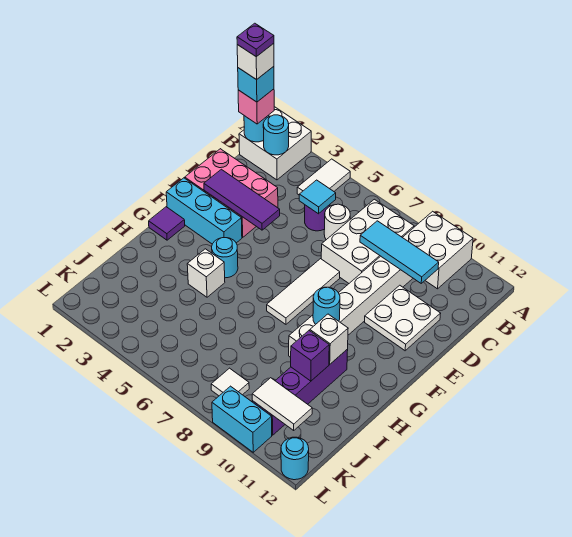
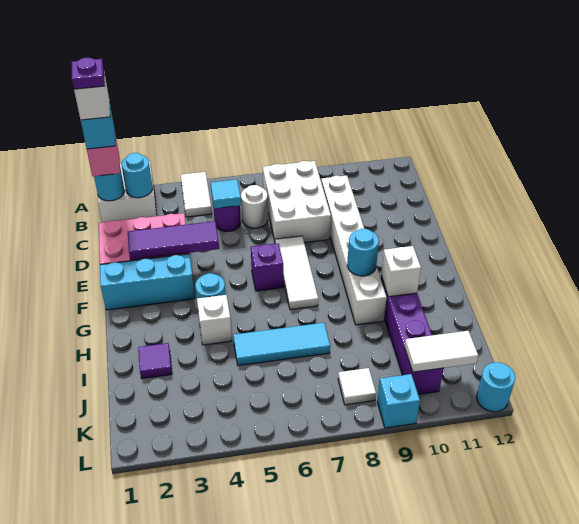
white 2x2 brick [402,211,473,289] -> none
cyan 1x3 tile [360,221,439,283] -> cyan 1x3 tile moved to [233,323,330,366]
white 2x2 plate [365,285,441,351] -> none
purple 1x1 tile [149,207,185,240] -> purple 1x1 tile moved to [138,343,172,379]
purple 1x1 brick [291,331,329,381] -> purple 1x1 brick moved to [251,243,283,291]
cyan 1x2 brick [212,386,272,452] -> cyan 1x1 brick [377,374,420,428]

